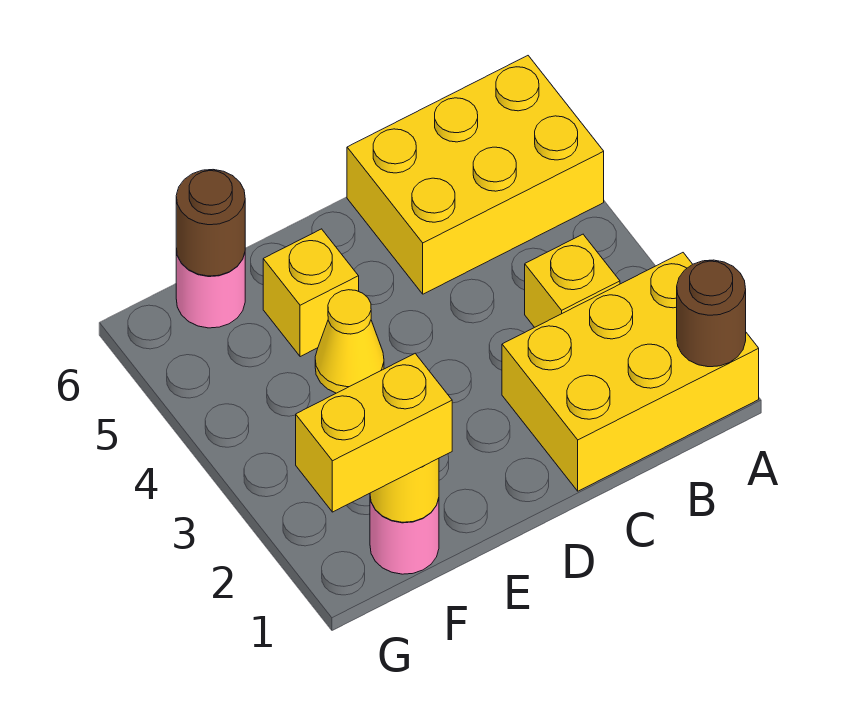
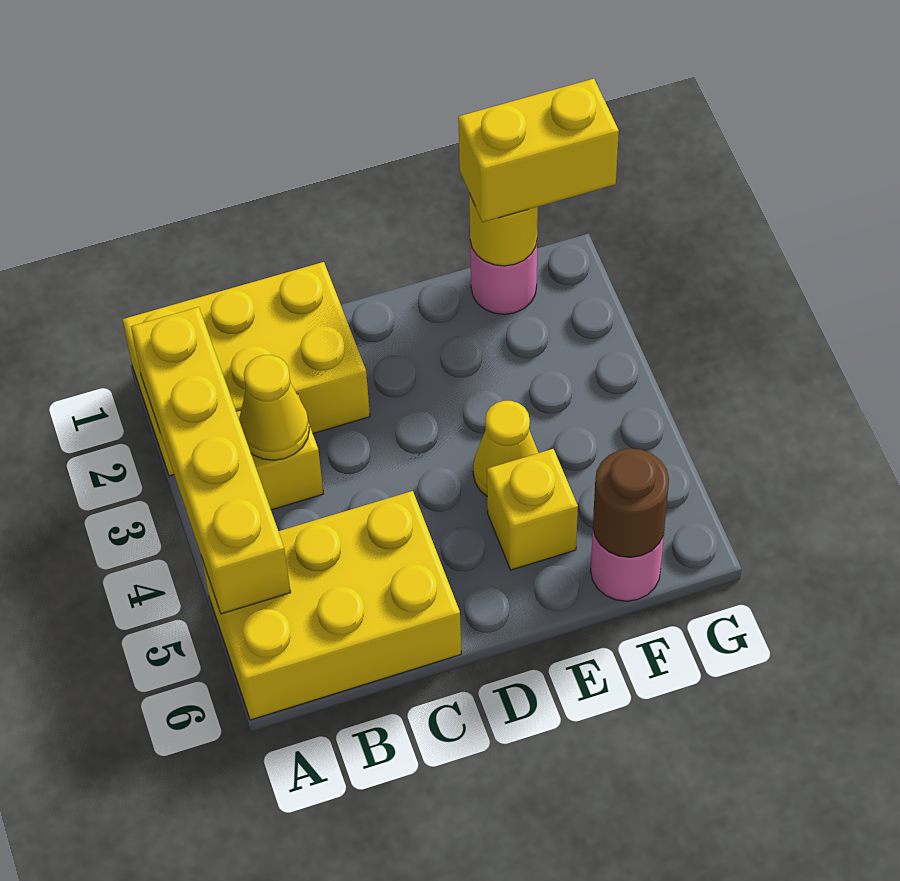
brown 1x1 round brick [677,260,746,367] -> none
none -> yellow 1x4 brick [131,307,291,614]
none -> yellow 1x1 cone [239,355,309,460]

